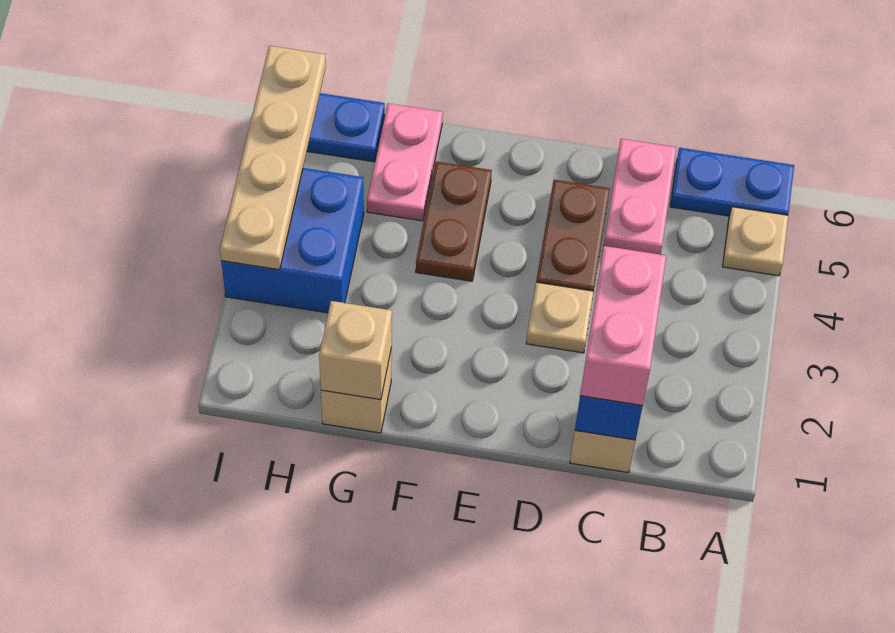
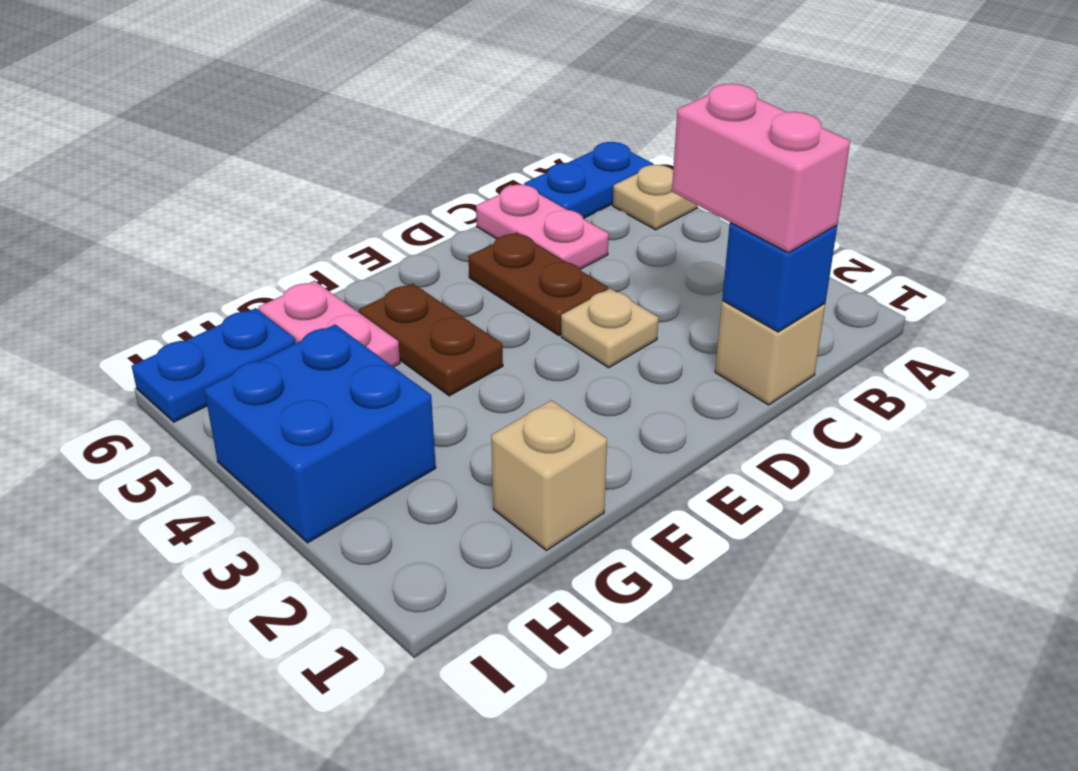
tan 1x1 brick [319,301,392,400] -> none
tan 1x4 plate [220,46,326,270] -> none

